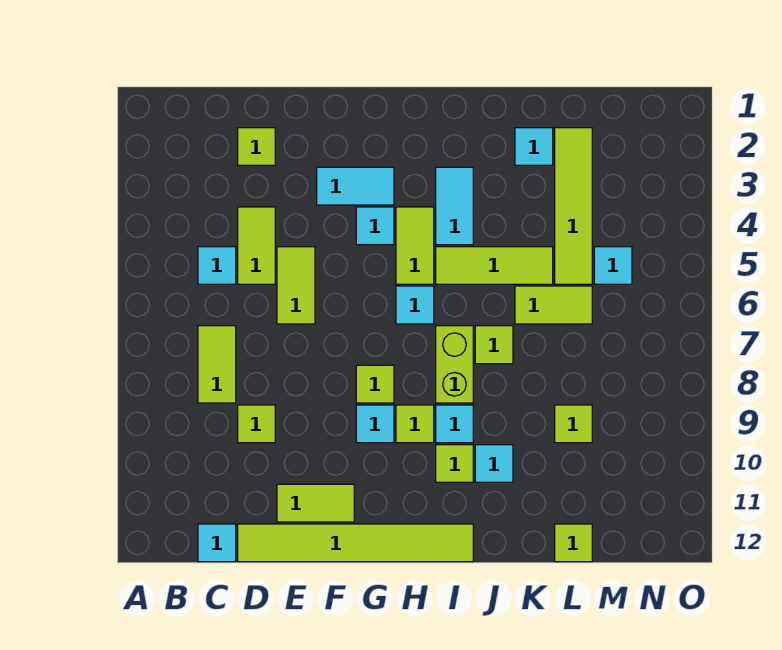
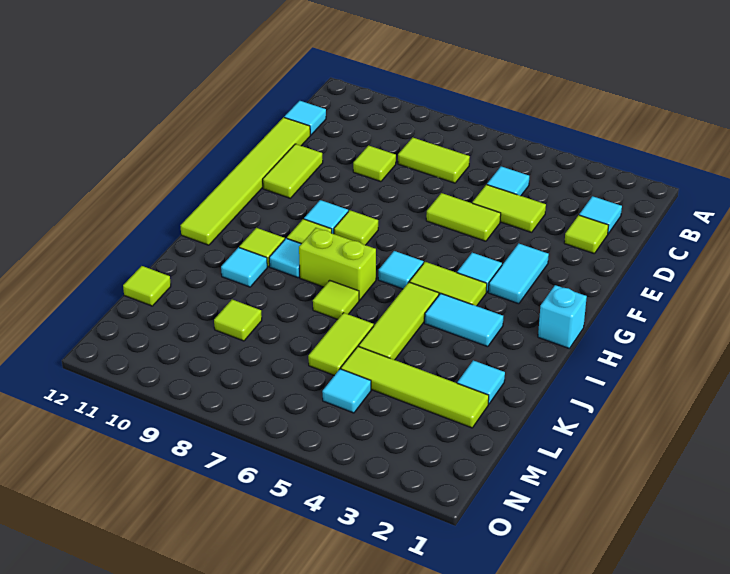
none -> cyan 1x1 tile [579,196,622,234]
none -> cyan 1x1 brick [538,285,587,349]

